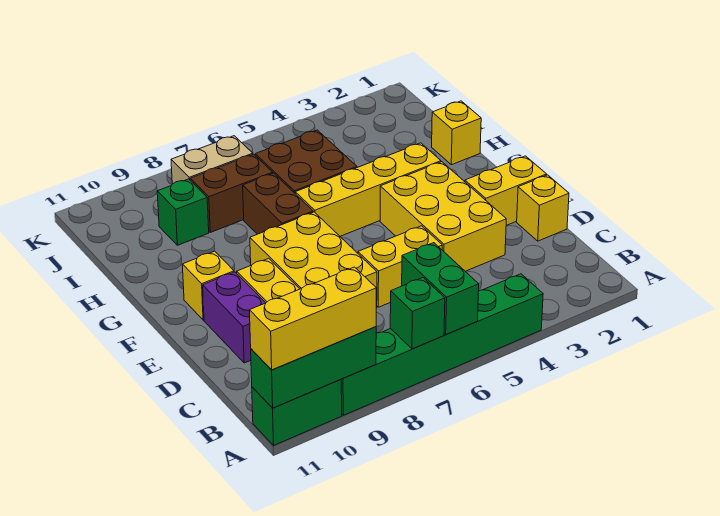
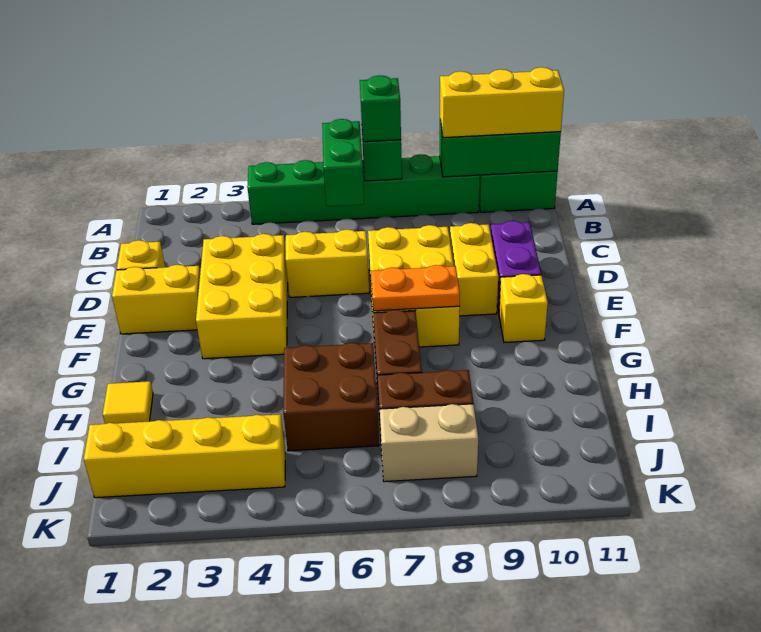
none -> orange 1x2 plate [371,265,460,311]
yellow 1x4 brick [295,143,441,236] -> yellow 1x4 brick moved to [84,414,285,498]
yellow 1x1 brick [432,101,481,165] -> yellow 1x1 tile [103,381,153,424]
green 1x1 brick [157,179,209,245] -> green 1x1 brick moved to [360,75,401,142]

